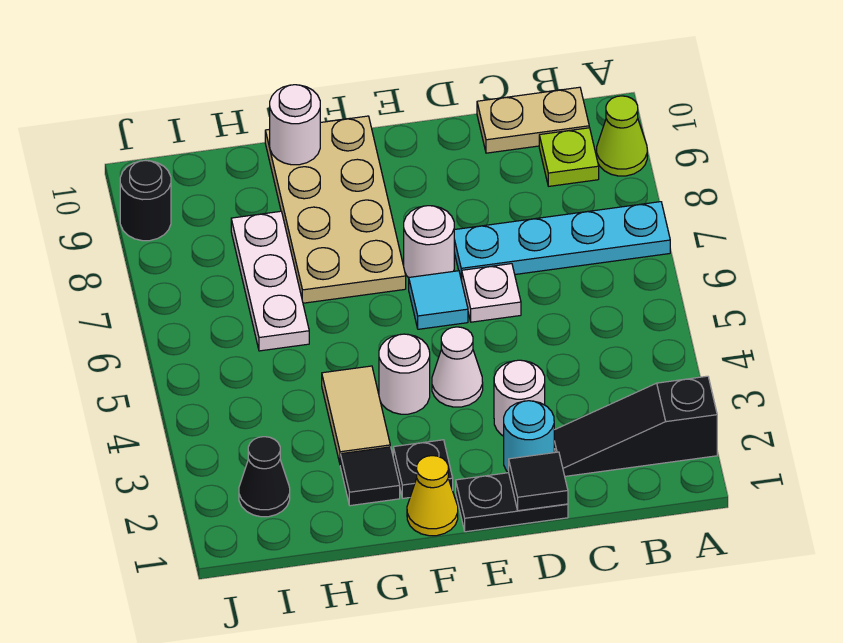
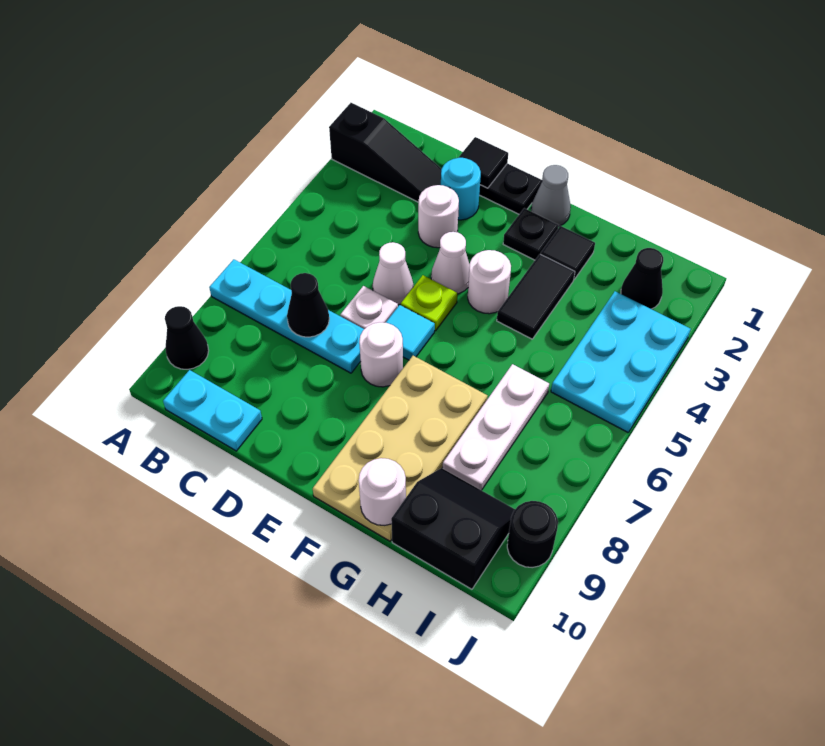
lime 1x1 cone [597,96,647,176] -> black 1x1 cone [165,306,209,369]
lime 1x1 plate [539,128,599,186] -> lime 1x1 plate moved to [401,275,458,331]
tan 1x2 plate [477,87,589,153] -> cyan 1x2 plate [163,370,262,451]
none -> black 1x1 cone [287,273,329,337]
none -> white 1x1 cone [373,242,413,305]
yellow 1x1 cone [407,456,458,536] -> grey 1x1 cone [531,165,571,226]
tan 1x2 tile [322,366,390,463] -> black 1x2 tile [497,254,575,339]
none -> black 2x2 slope [391,468,515,589]
none -> cyan 2x3 plate [551,291,691,432]

